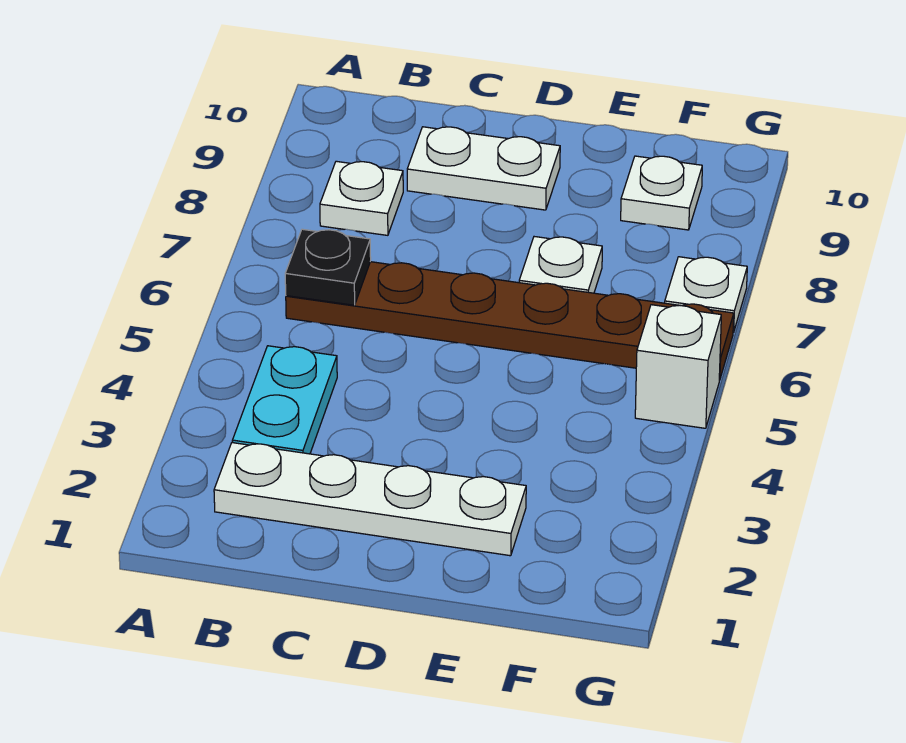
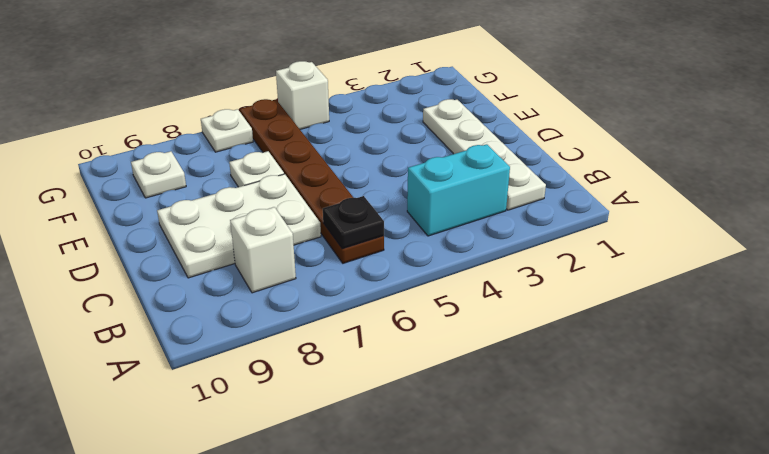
cyan 1x2 plate [232,346,337,454] -> cyan 1x2 brick [407,144,510,236]
white 1x1 plate [320,161,403,235] -> white 1x1 brick [230,207,296,293]
white 1x2 plate [407,127,560,210] -> white 2x3 plate [157,174,321,278]

